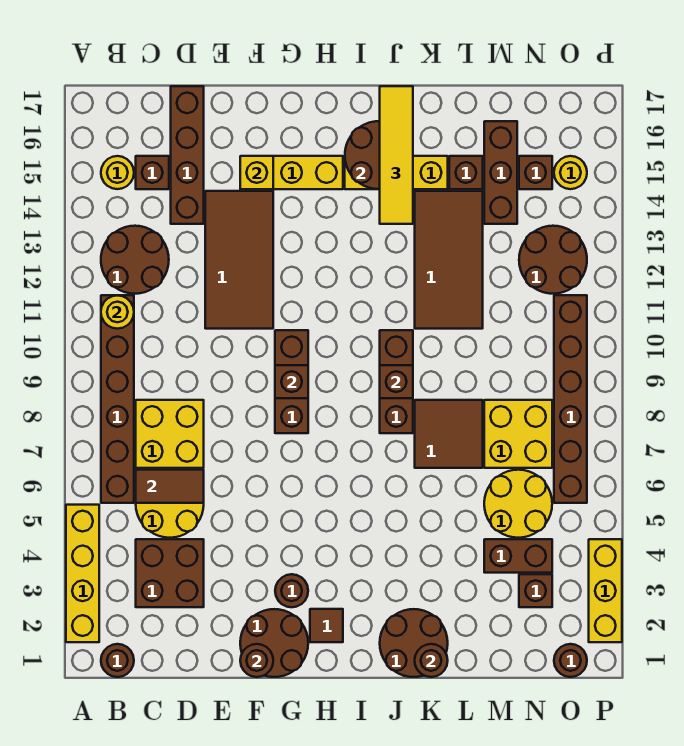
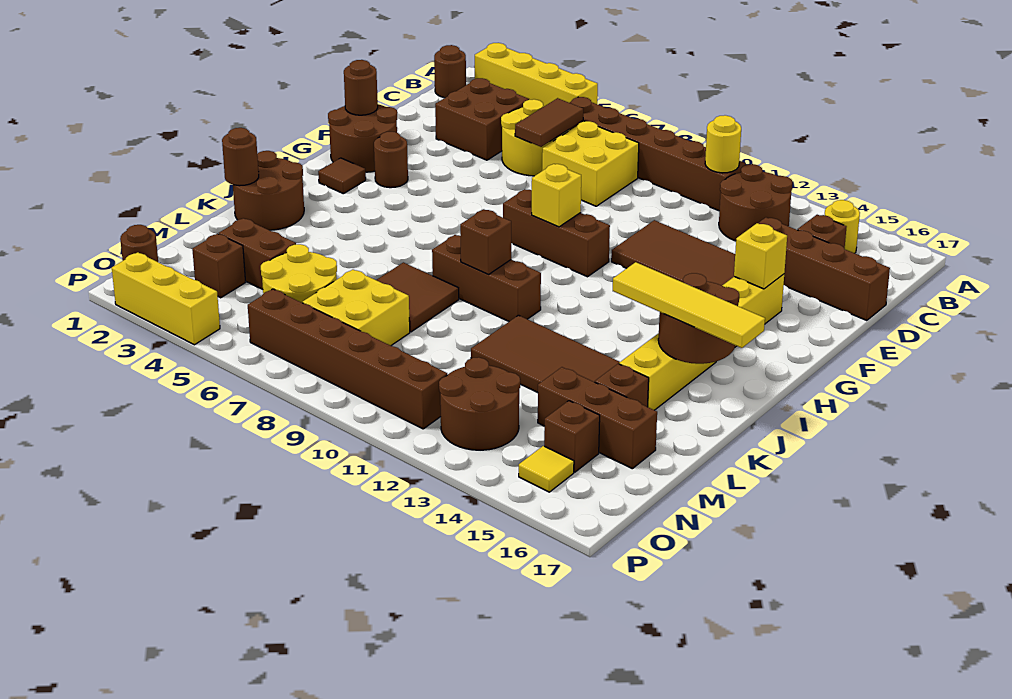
brown 1x1 brick [275,365,308,398] -> yellow 1x1 brick [532,164,581,227]
brown 1x2 brick [484,539,552,573] -> brown 1x2 brick turned to [219,218,296,289]
yellow 1x1 round brick [554,156,587,189] -> yellow 1x1 tile [519,446,574,492]

